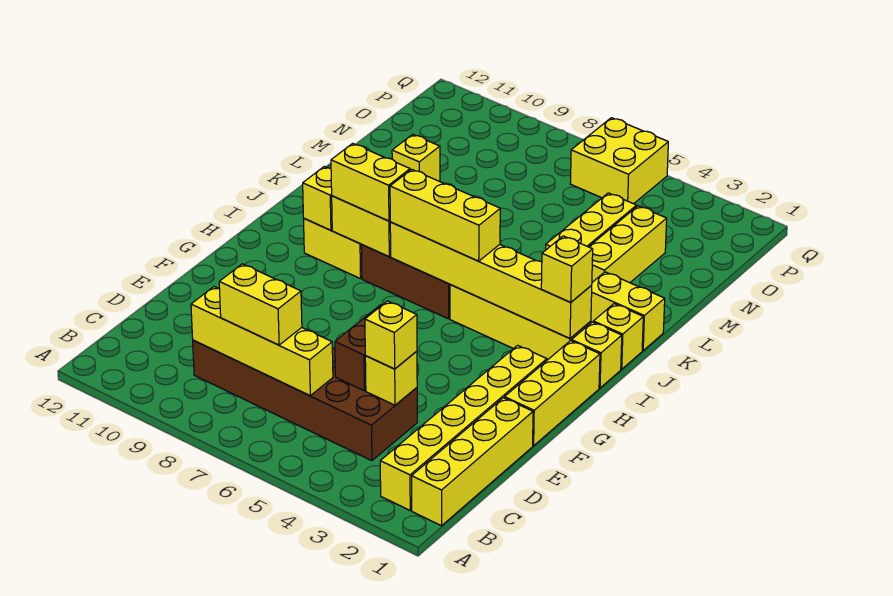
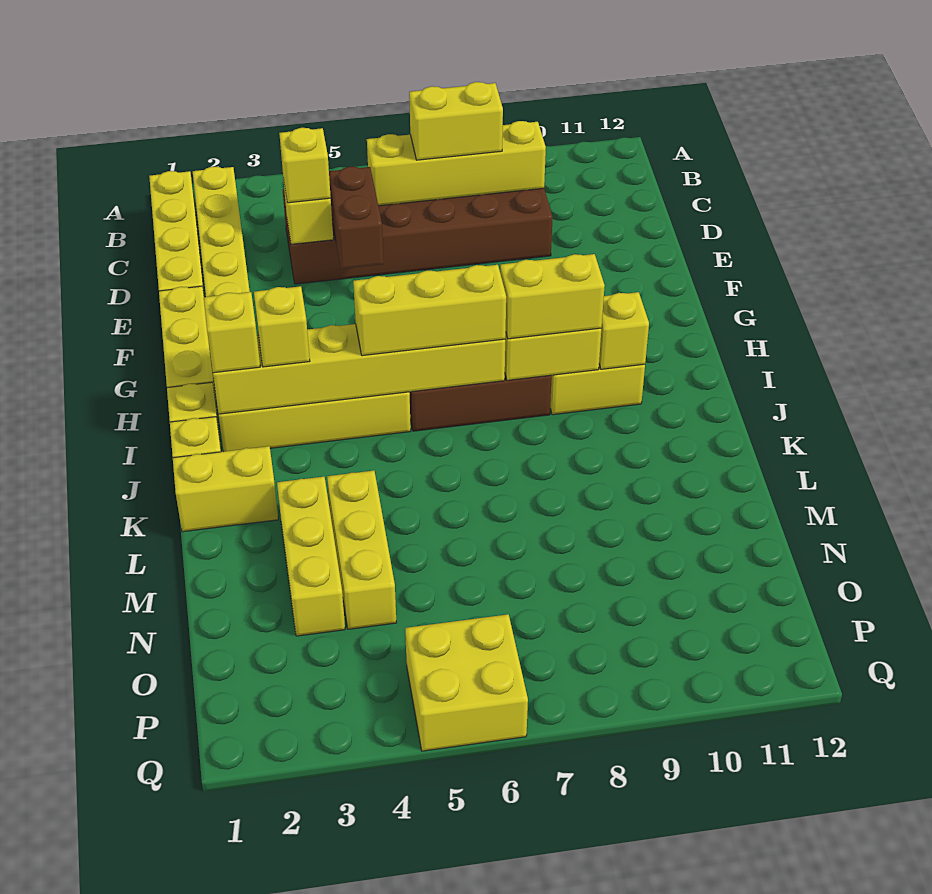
yellow 1x1 brick [392,134,440,181] -> yellow 1x1 brick moved to [254,286,310,367]

